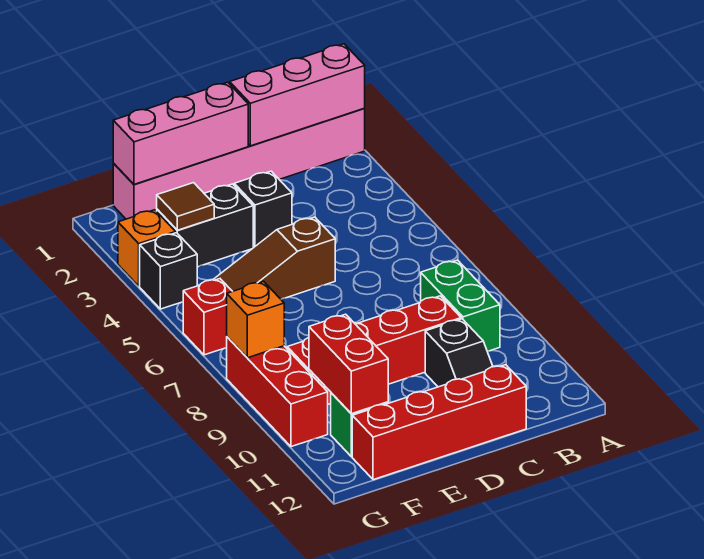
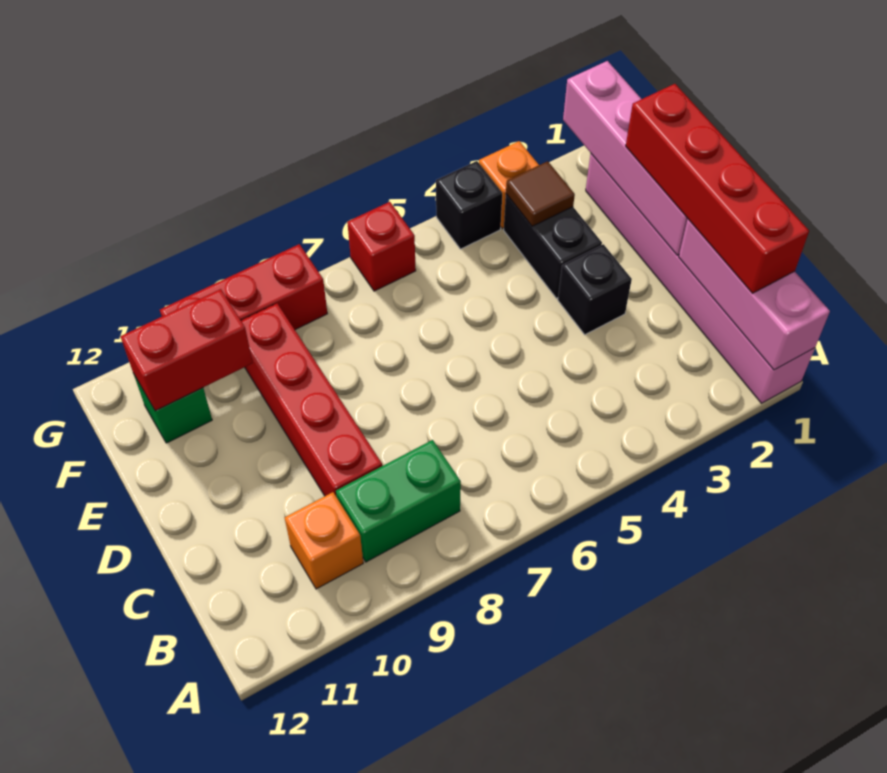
black 1x2 slope [425,319,493,387] -> none
red 1x4 brick [352,365,526,480] -> red 1x4 brick moved to [626,84,809,293]
pink 1x3 brick [113,82,248,184] -> pink 1x4 brick [563,61,688,255]
brown 1x3 slope [213,217,335,299] -> none
orange 1x1 brick [227,281,284,358] -> orange 1x1 brick moved to [285,492,363,589]

